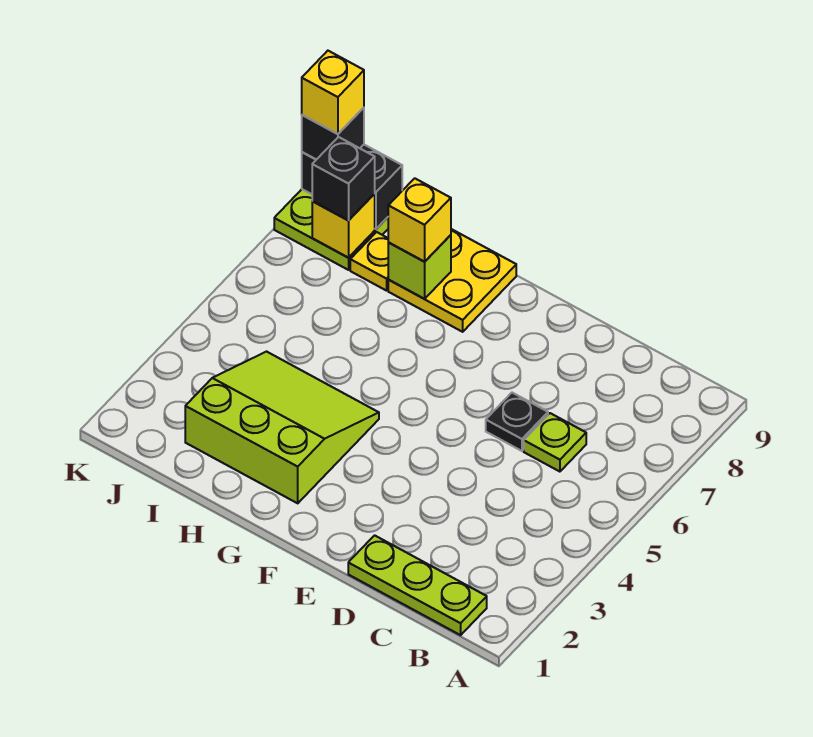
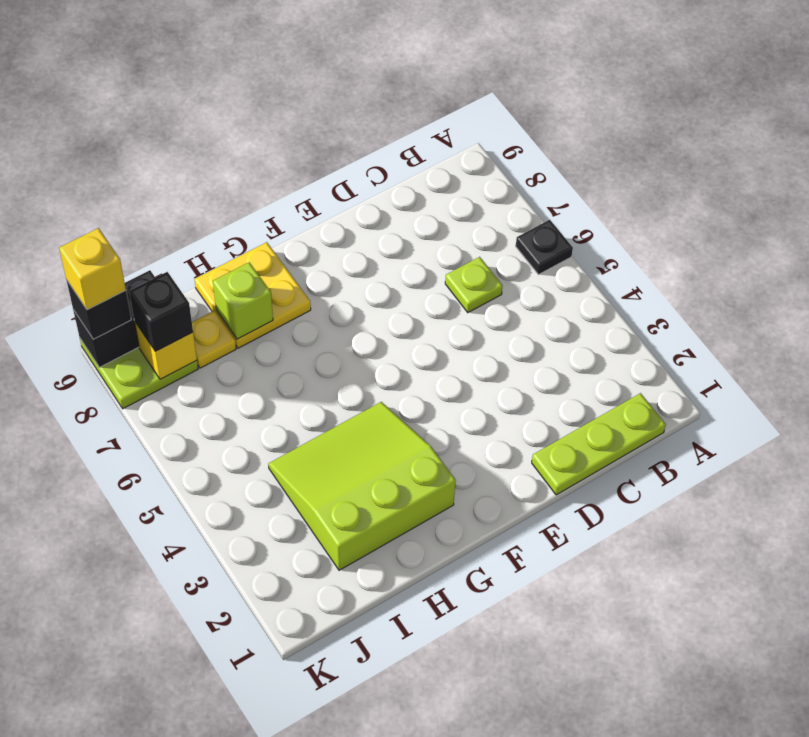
black 1x1 plate [486,393,548,451] -> black 1x1 plate moved to [516,220,573,274]
yellow 1x1 brick [388,178,451,262] -> none

